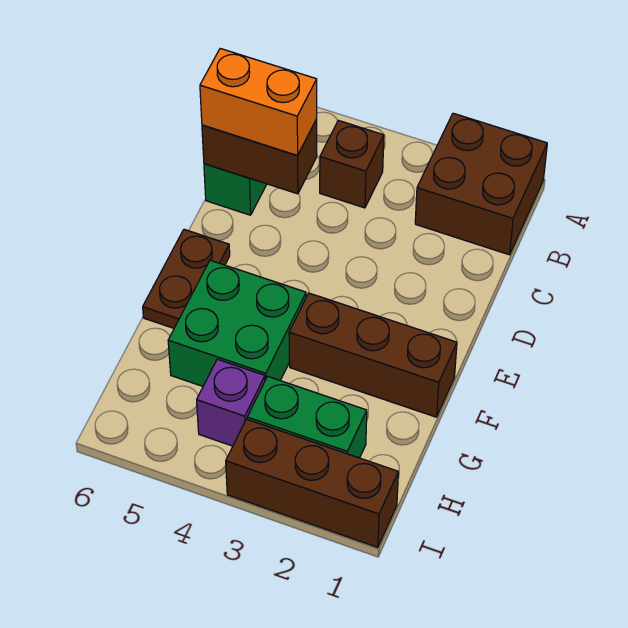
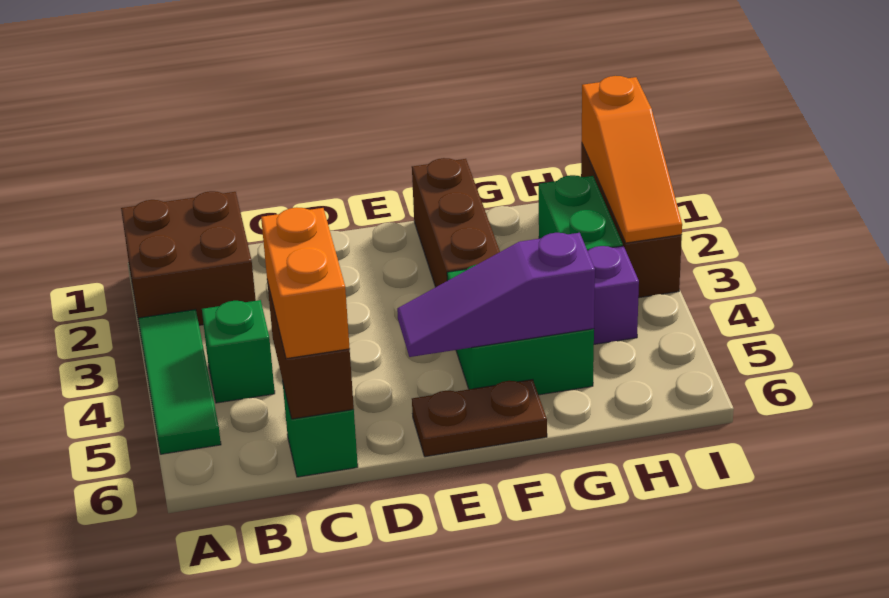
none -> green 1x3 tile [138,309,221,454]
brown 1x1 brick [320,120,384,208] -> green 1x1 brick [202,300,275,403]
none -> purple 1x3 slope [397,233,595,357]
none -> orange 1x3 slope [582,76,682,243]

